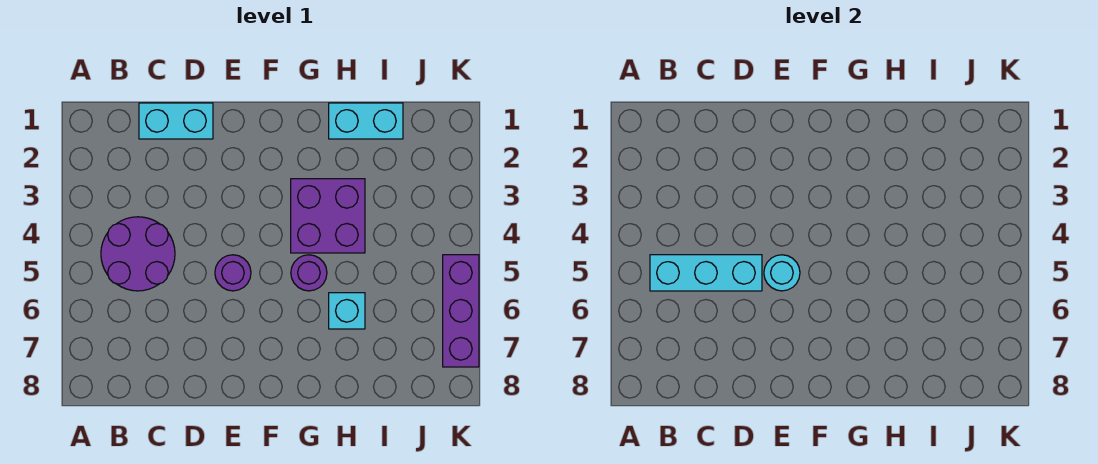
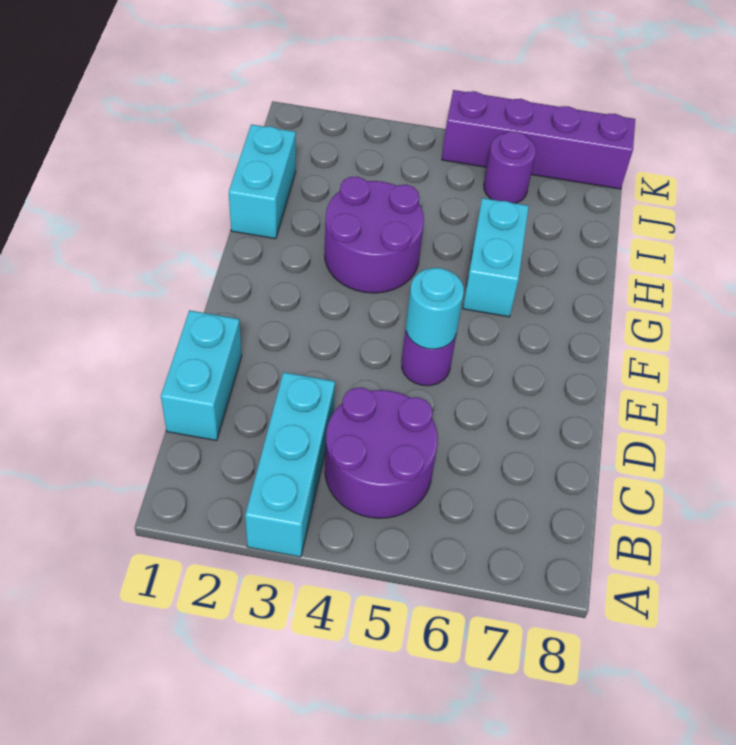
cyan 1x3 brick [650,255,762,291] -> cyan 1x3 brick moved to [245,372,335,557]
purple 2x2 brick [291,179,365,253] -> purple 2x2 round brick [325,177,424,293]
purple 1x1 round brick [291,255,327,291] -> purple 1x1 round brick moved to [484,131,536,203]
cyan 1x1 brick [329,293,365,329] -> cyan 1x2 brick [463,198,529,317]
purple 1x3 brick [443,255,479,367] -> purple 1x4 brick [442,90,635,189]

